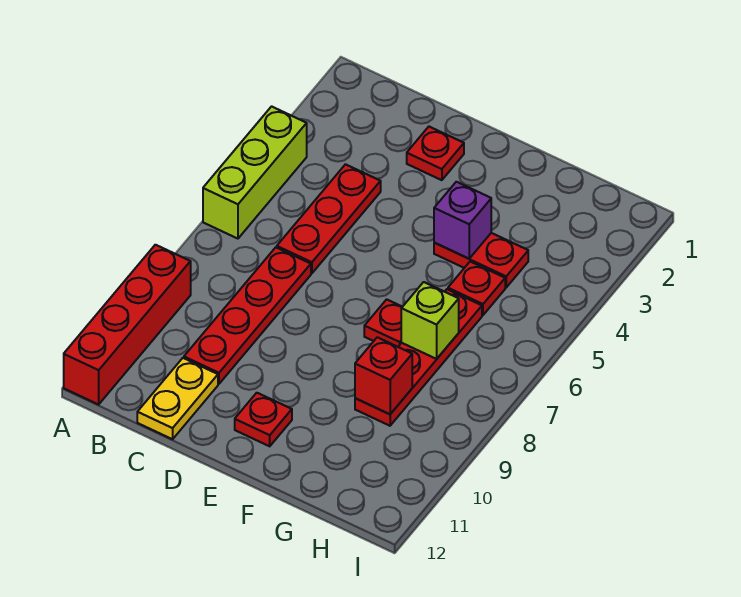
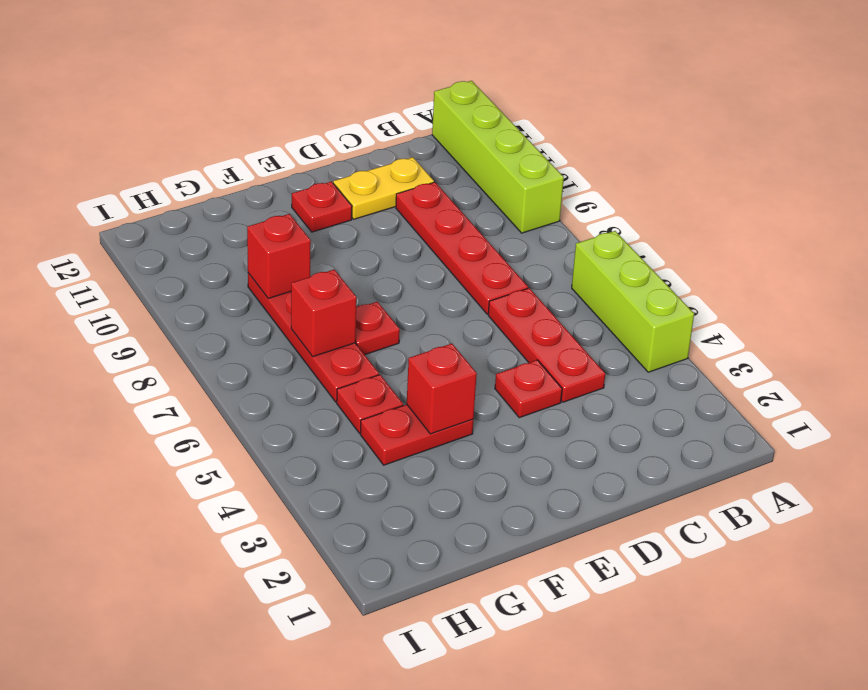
red 1x4 brick [64,245,191,404] -> lime 1x4 brick [432,81,564,233]
yellow 1x2 plate [137,358,218,439] -> yellow 1x2 plate turned to [333,157,434,219]
red 1x1 plate [407,127,464,180] -> red 1x1 plate moved to [495,360,562,418]
purple 1x1 brick [434,182,491,259] -> red 1x1 brick [407,344,477,434]
lime 1x1 brick [401,282,459,359] -> red 1x1 brick [291,270,357,357]

